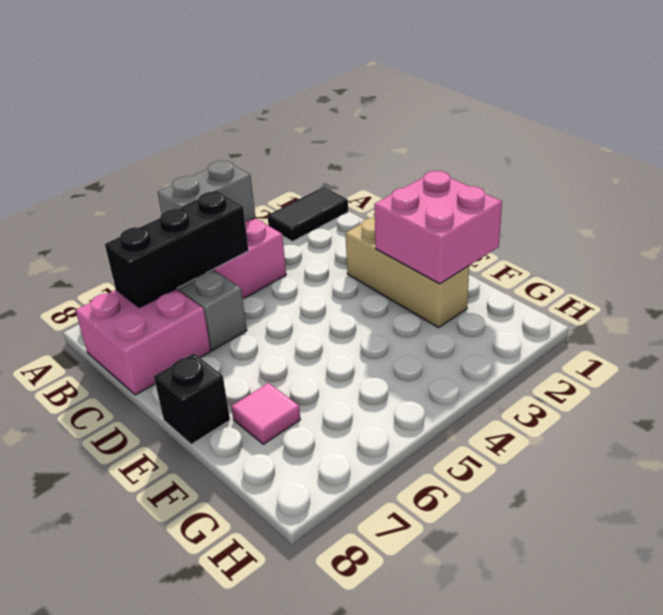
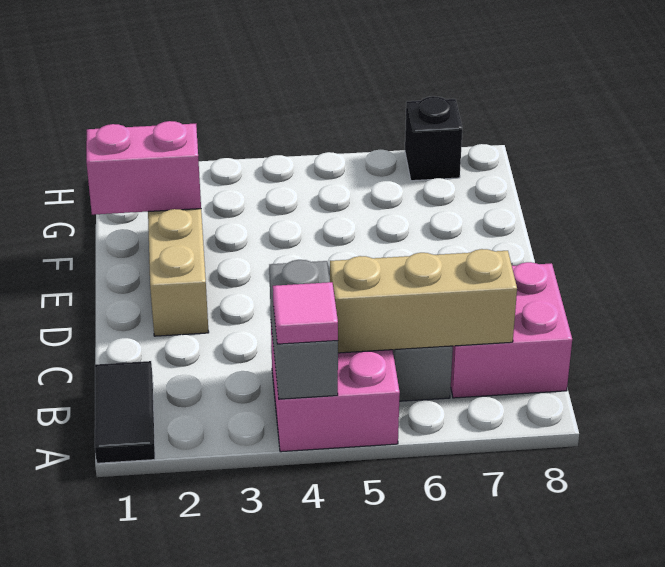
black 1x2 tile [267,187,348,242] -> black 1x2 tile turned to [95,361,155,463]
grey 1x2 brick [158,161,255,222] -> grey 1x2 brick turned to [269,260,338,399]
black 1x3 brick [105,192,249,308] -> tan 1x3 brick [330,249,517,353]
pink 2x2 brick [374,171,502,284] -> pink 1x2 brick [86,121,201,215]
black 1x1 brick [154,353,230,445] -> black 1x1 brick moved to [405,96,462,181]
pink 1x1 tile [231,383,301,444] -> pink 1x1 tile moved to [273,282,338,344]

